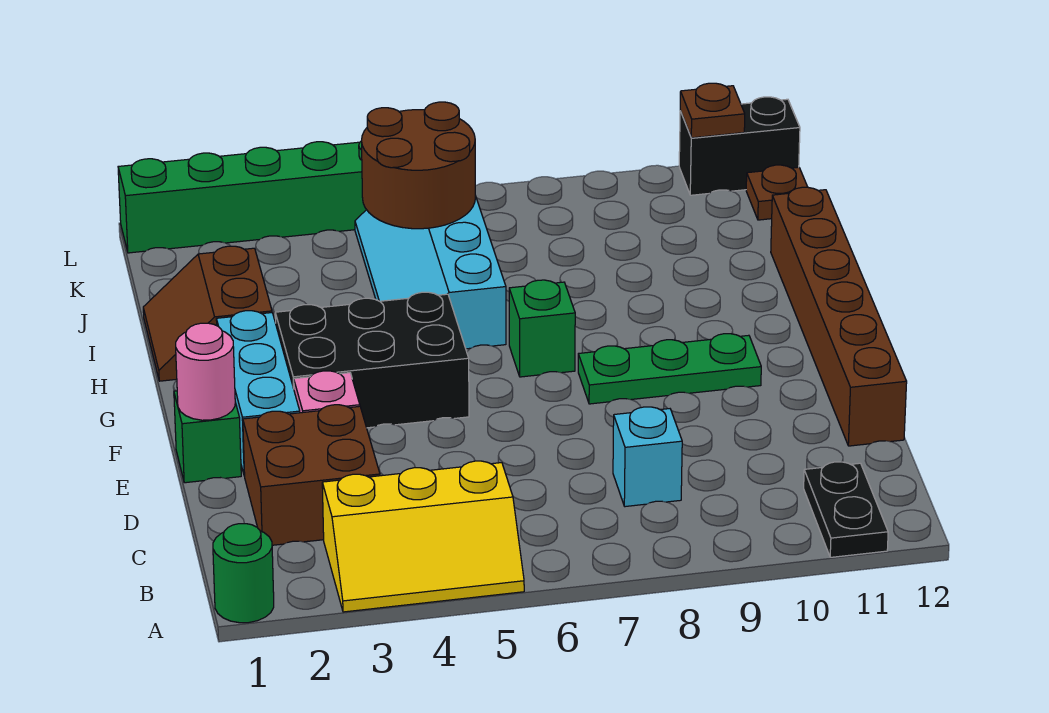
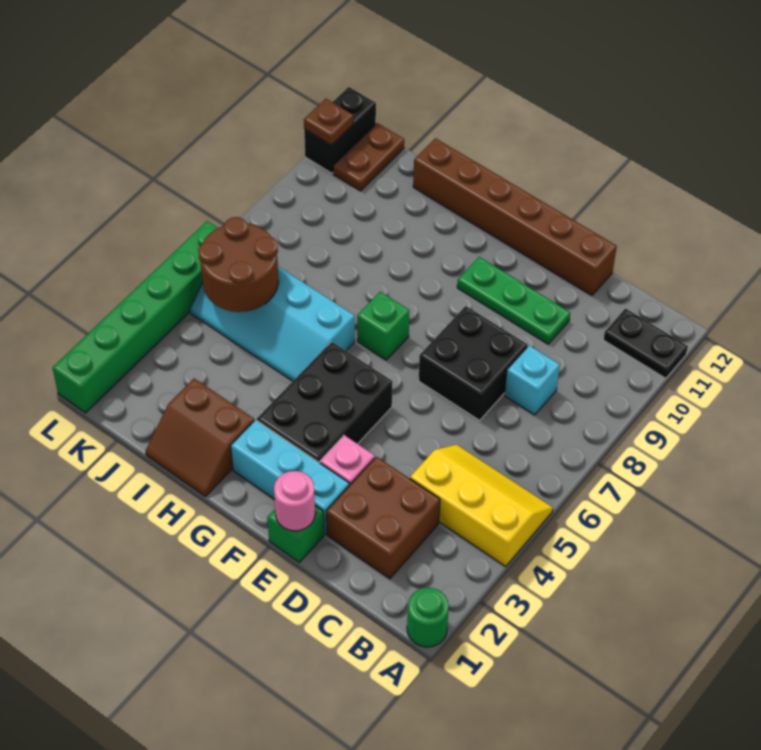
yellow 2x3 slope [322,461,524,612] -> yellow 2x3 slope turned to [410,445,553,566]
none -> black 2x2 brick [419,306,527,420]
green 1x3 plate [578,334,761,404] -> green 1x3 plate turned to [457,257,570,344]
brown 1x1 plate [746,165,807,220] -> brown 1x2 plate [333,123,404,191]

